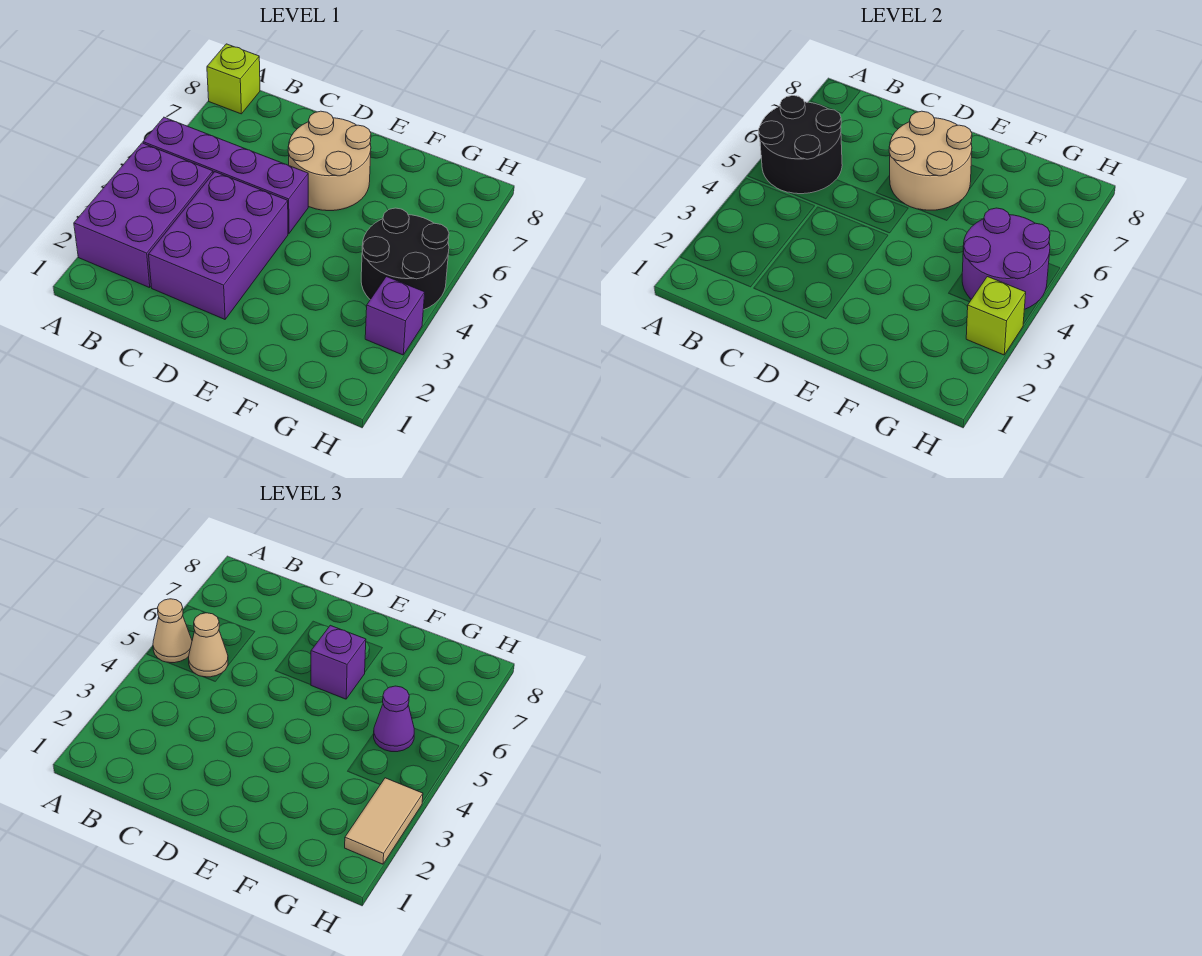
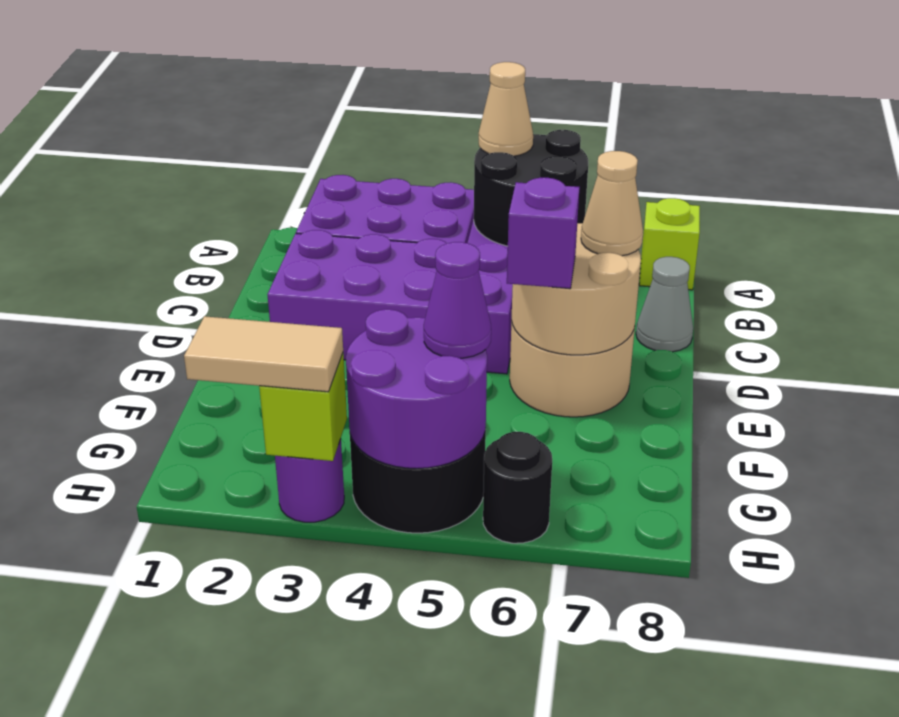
tan 1x1 cone [189,613,228,677] -> tan 1x1 cone moved to [581,151,643,256]
none -> grey 1x1 cone [636,257,693,352]
purple 1x1 brick [365,277,425,355] -> purple 1x1 round brick [275,439,344,522]
none -> black 1x1 round brick [483,432,552,543]

